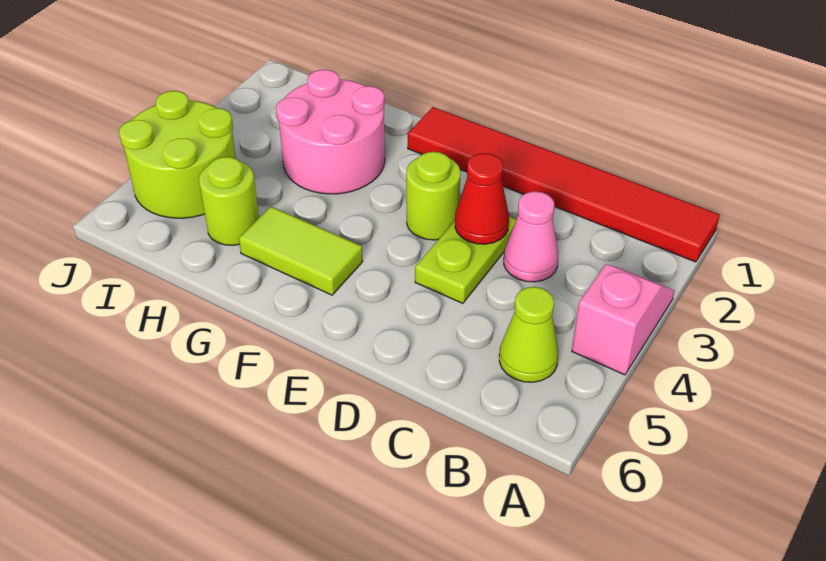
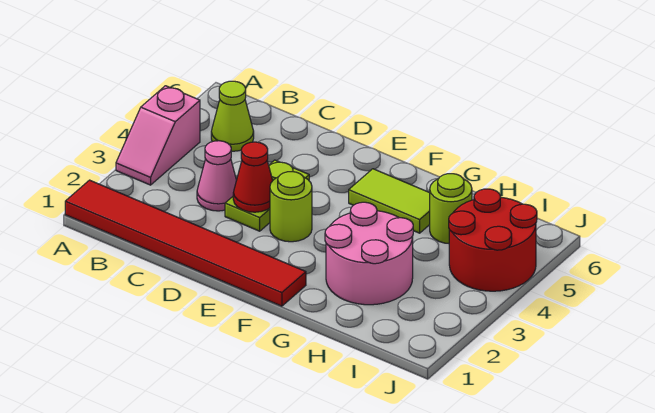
lime 2x2 round brick [119,91,236,218] -> red 2x2 round brick [449,189,537,291]

